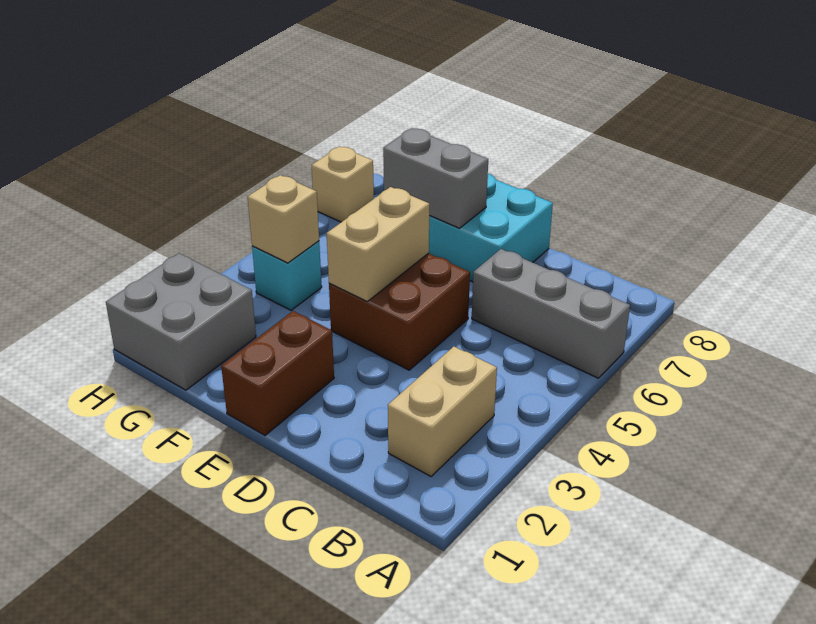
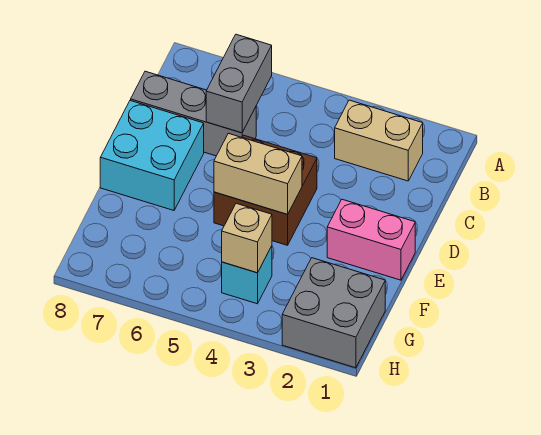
grey 1x3 brick [472,249,630,378] -> grey 1x3 brick turned to [131,71,256,156]
brown 1x2 brick [221,311,334,435] -> pink 1x2 brick [327,199,415,280]
grey 1x2 brick [383,128,488,228] -> grey 1x2 brick moved to [206,34,272,133]
tan 1x1 brick [312,146,374,222] -> none

